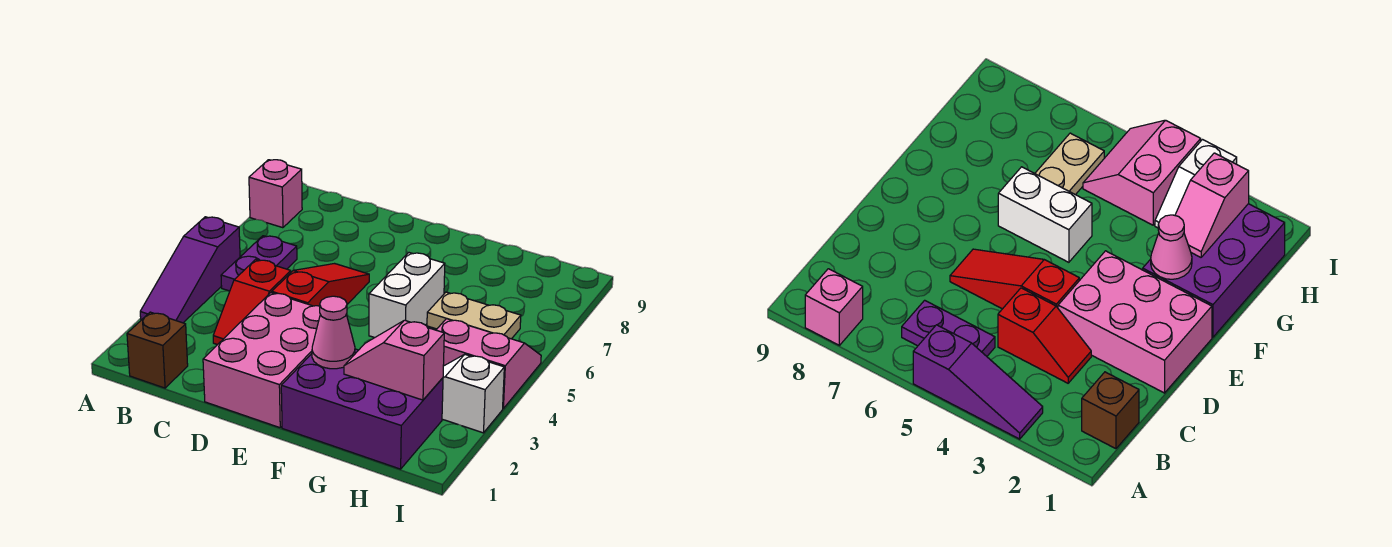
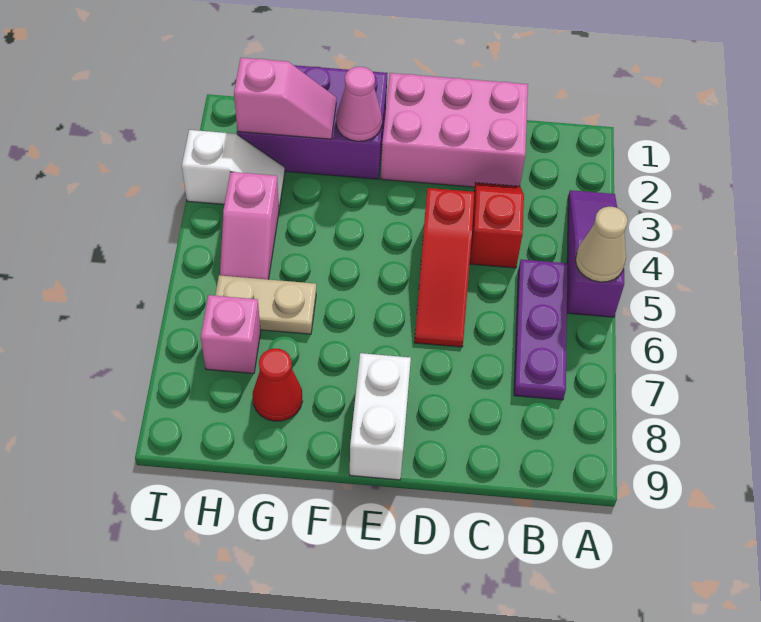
none -> tan 1x1 cone [576,207,628,282]
pink 1x1 brick [249,160,302,228] -> pink 1x1 brick moved to [201,295,261,373]
brown 1x1 brick [127,312,188,388] -> none
purple 1x2 plate [221,236,297,291] -> purple 1x3 plate [514,259,568,400]
pink 2x3 brick [203,293,320,428] -> pink 2x3 brick turned to [381,73,528,187]
white 1x2 brick [369,253,445,338] -> white 1x2 brick moved to [350,353,411,480]
none -> red 1x1 cone [253,348,303,421]
pink 2x2 slope [437,319,541,408] -> pink 1x2 slope [220,172,279,280]

